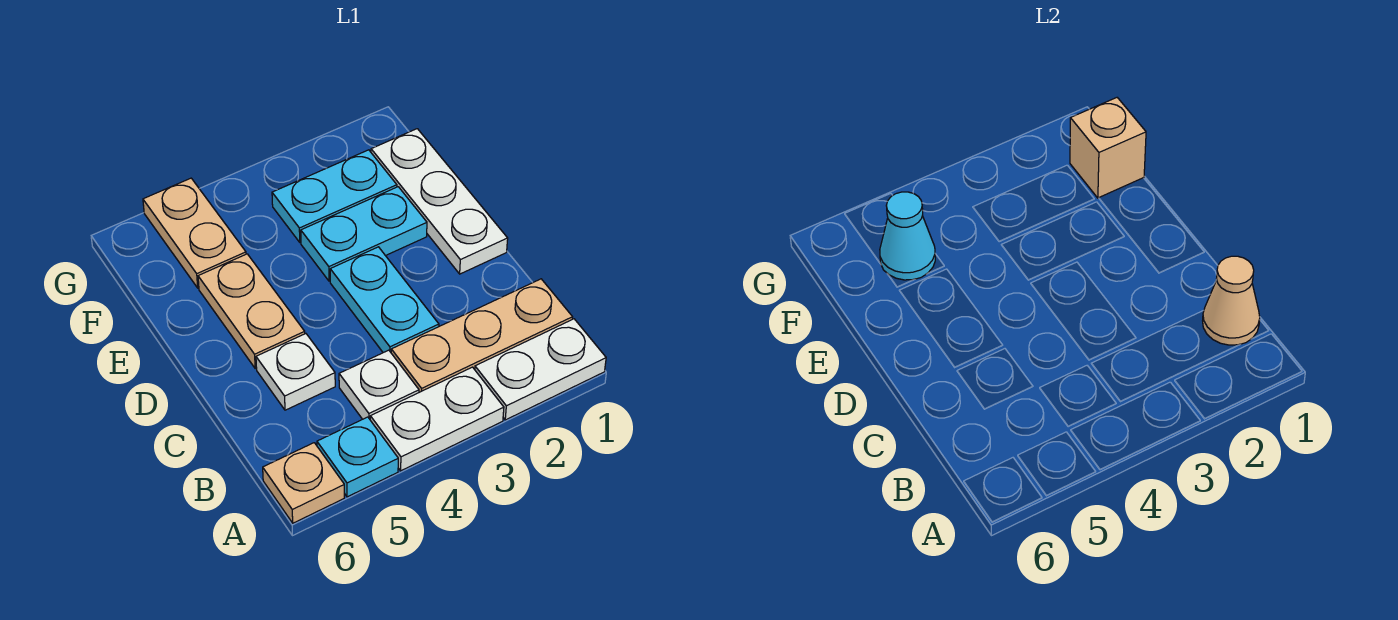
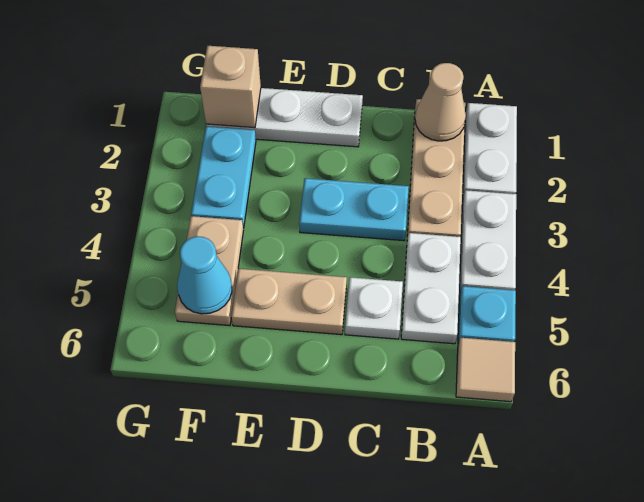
tan 1x1 plate [263,443,344,523] -> tan 1x1 tile [456,338,515,402]
white 1x1 plate [339,350,419,419] -> white 1x2 plate [401,233,461,344]
cyan 1x2 plate [301,187,427,281] -> none
tan 1x2 plate [143,178,246,288] -> tan 1x2 plate turned to [175,216,243,326]

